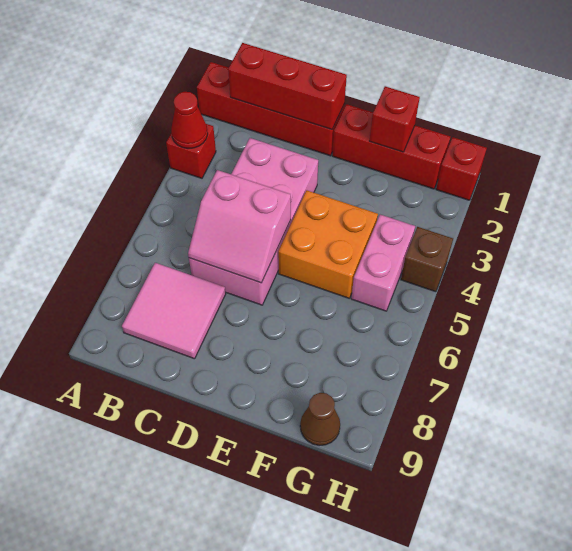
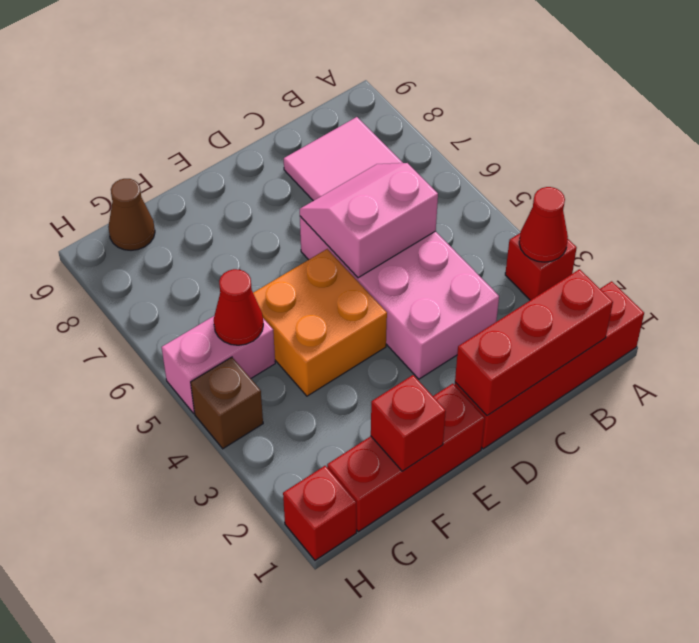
pink 1x2 brick [351,215,415,311] -> pink 1x2 brick turned to [162,316,275,413]
none -> red 1x1 cone [214,269,263,345]

